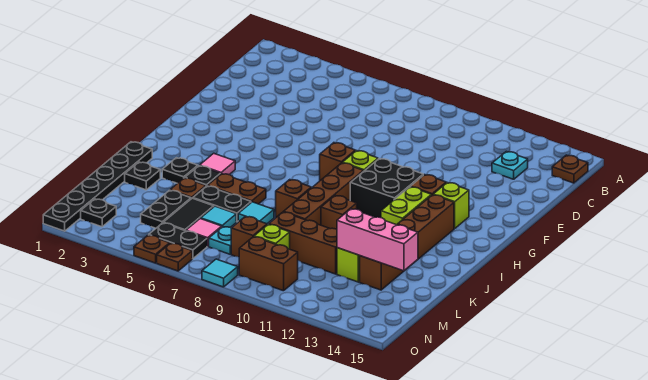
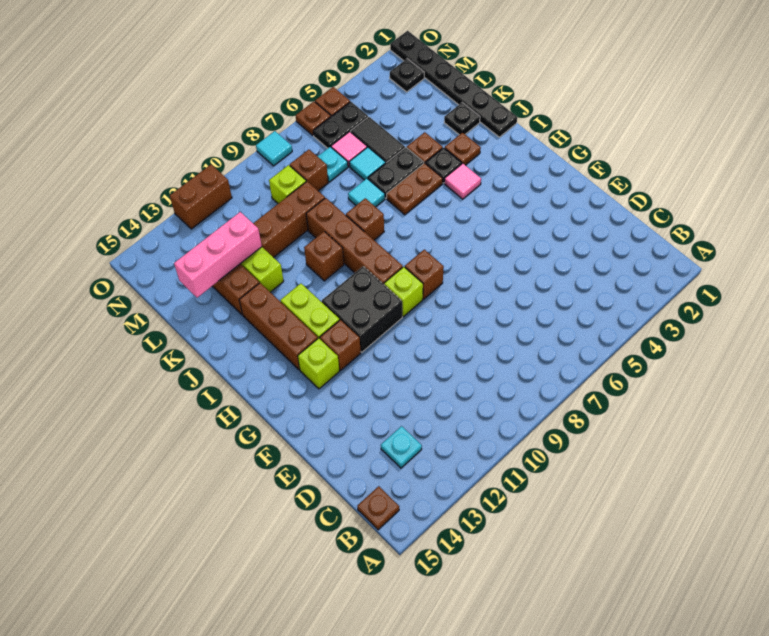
black 1x1 plate [162,158,198,183] -> brown 1x1 plate [445,132,481,165]
black 1x2 plate [141,190,191,228] -> none
brown 1x2 brick [239,237,298,291] -> brown 1x2 brick moved to [170,165,232,229]

